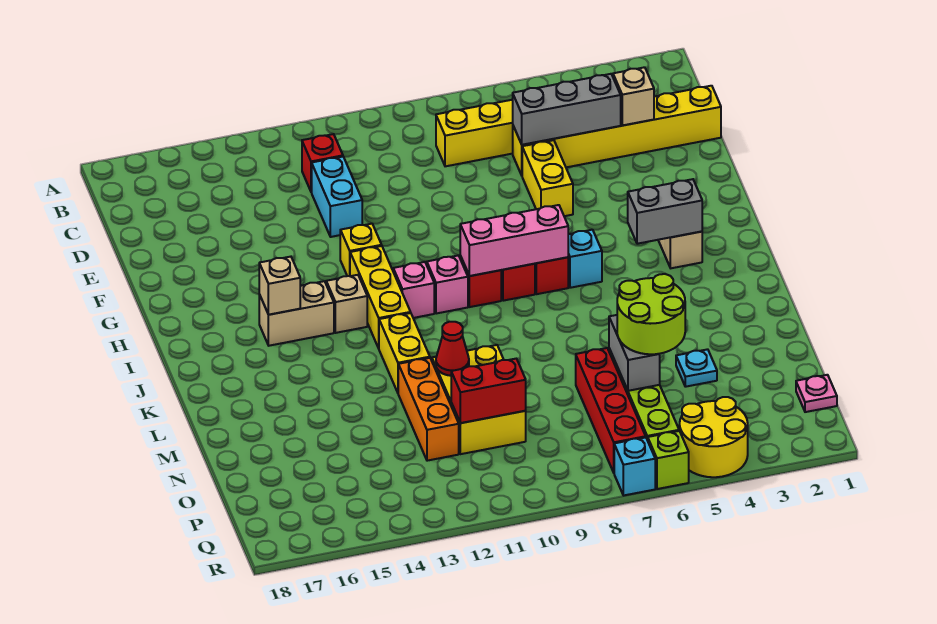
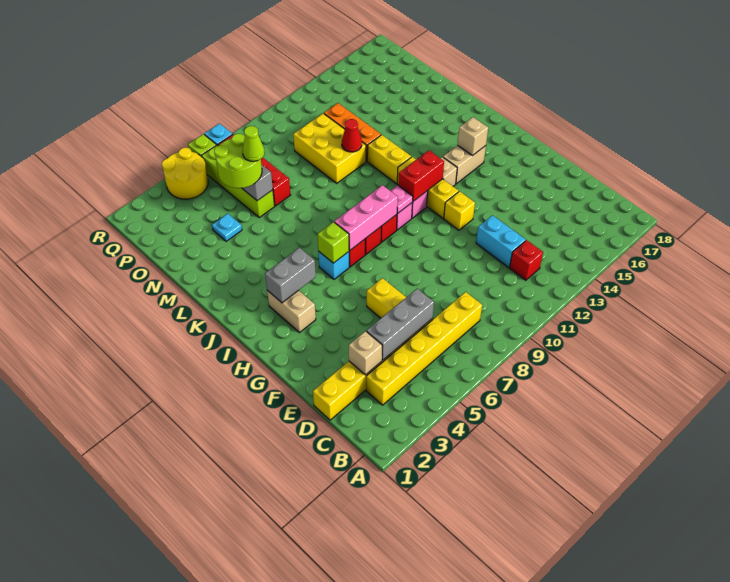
none -> lime 1x1 brick [317,222,349,263]
none -> lime 1x1 cone [243,126,265,161]
red 1x2 brick [451,359,526,423] -> red 1x2 brick moved to [398,150,444,201]
pink 1x1 plate [796,375,837,412] -> pink 1x1 plate moved to [391,185,413,213]

